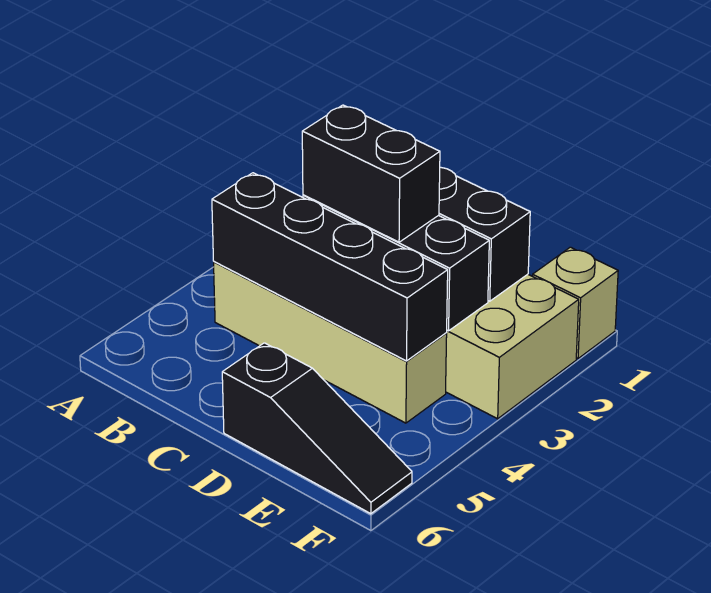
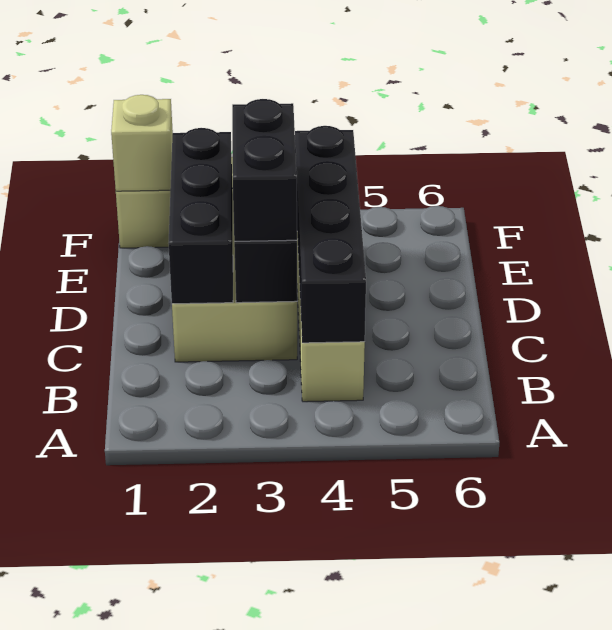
black 1x3 slope [222,343,412,514] -> none
none -> tan 1x1 brick [111,95,173,191]

